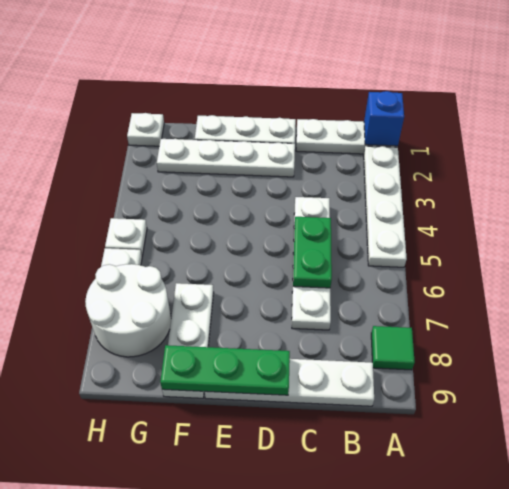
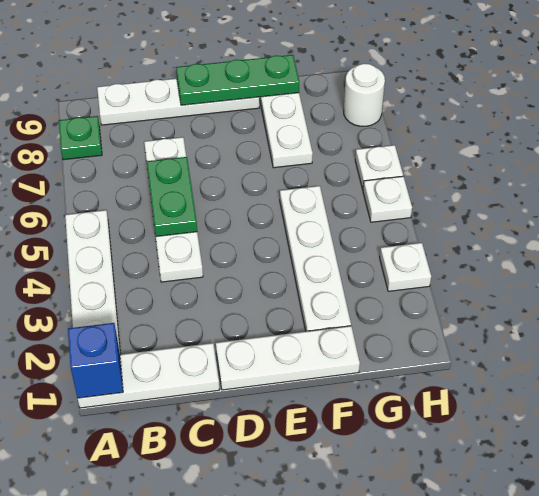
green 1x1 tile [371,326,415,370] -> green 1x1 plate [59,116,102,160]
white 1x4 plate [157,139,295,177] -> white 1x4 plate turned to [280,186,351,331]
white 2x2 round brick [85,264,171,357] -> white 1x1 round brick [344,64,385,126]
white 1x1 plate [127,113,164,146] -> white 1x1 plate moved to [380,243,431,291]

